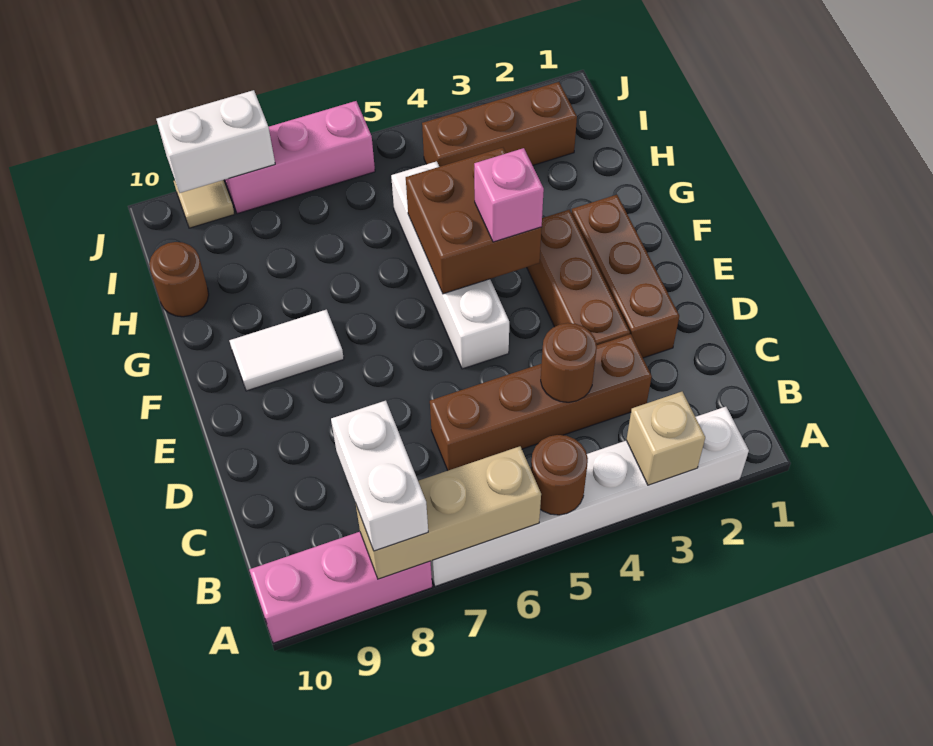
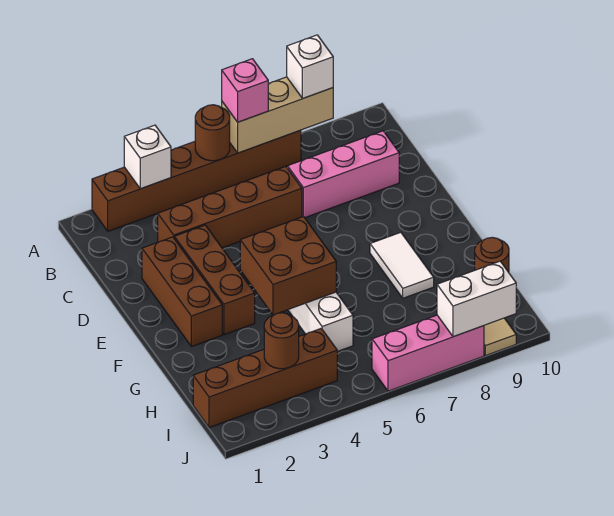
white 1x6 brick [431,407,749,586] -> brown 1x6 brick [92,130,301,231]
tan 1x1 brick [626,392,705,485] -> white 1x1 brick [124,125,171,189]
pink 1x3 brick [249,532,432,643] -> pink 1x3 brick moved to [288,131,399,218]
white 1x2 brick [331,401,428,551] -> white 1x1 brick [287,35,333,98]
brown 1x1 round brick [541,323,597,402] -> brown 1x1 round brick moved to [264,313,299,369]
pink 1x1 brick [474,148,544,242] -> pink 1x1 brick moved to [222,59,268,122]
white 1x2 tile [229,310,344,391] -> white 1x2 tile turned to [370,232,434,298]
brown 1x3 brick [422,82,577,167] -> brown 1x4 brick [193,329,337,428]

